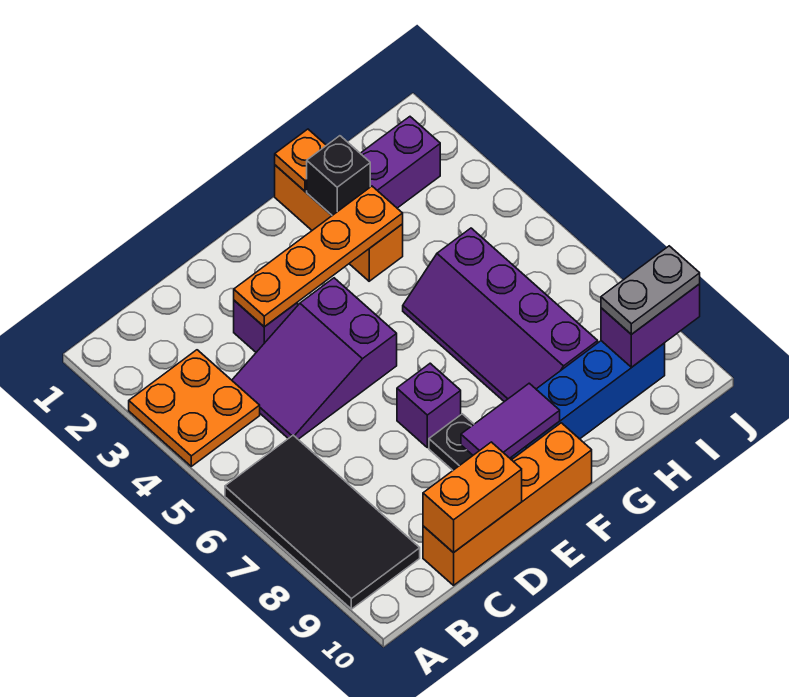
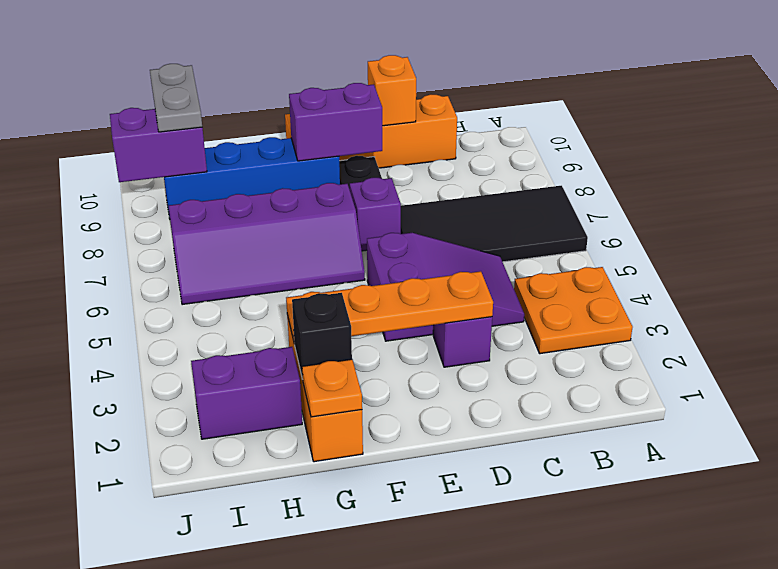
black 2x4 tile [225,435,420,609] -> black 2x4 tile turned to [401,186,588,262]
orange 1x2 brick [423,442,522,553] -> orange 1x1 brick [368,55,416,126]
purple 1x2 tile [461,383,560,458] -> purple 1x2 brick [289,83,382,161]
purple 2x4 slope [403,228,598,402] -> purple 2x4 slope turned to [169,183,365,305]
grey 1x2 plate [601,246,700,334] -> grey 1x2 plate turned to [150,64,202,132]

